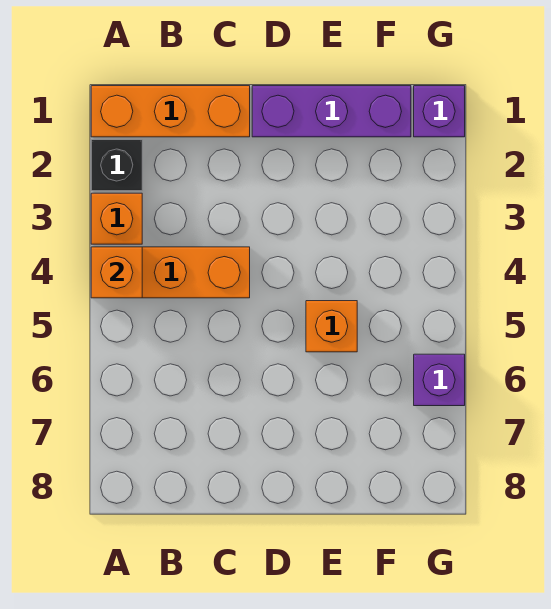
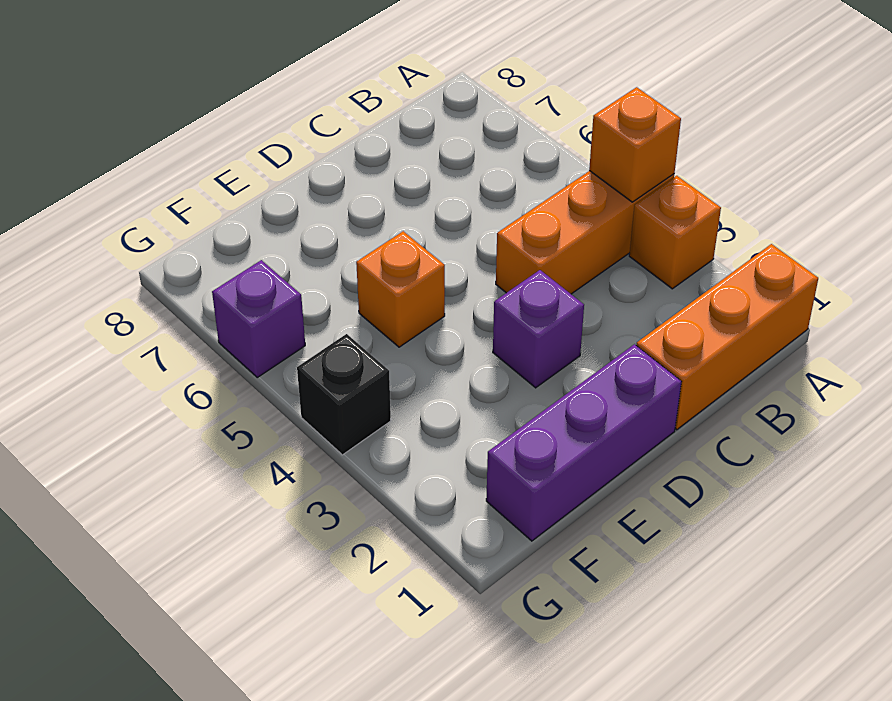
black 1x1 brick [91,140,142,191] -> black 1x1 brick moved to [297,334,391,455]
purple 1x1 brick [414,86,465,137] -> purple 1x1 brick moved to [493,270,584,388]

